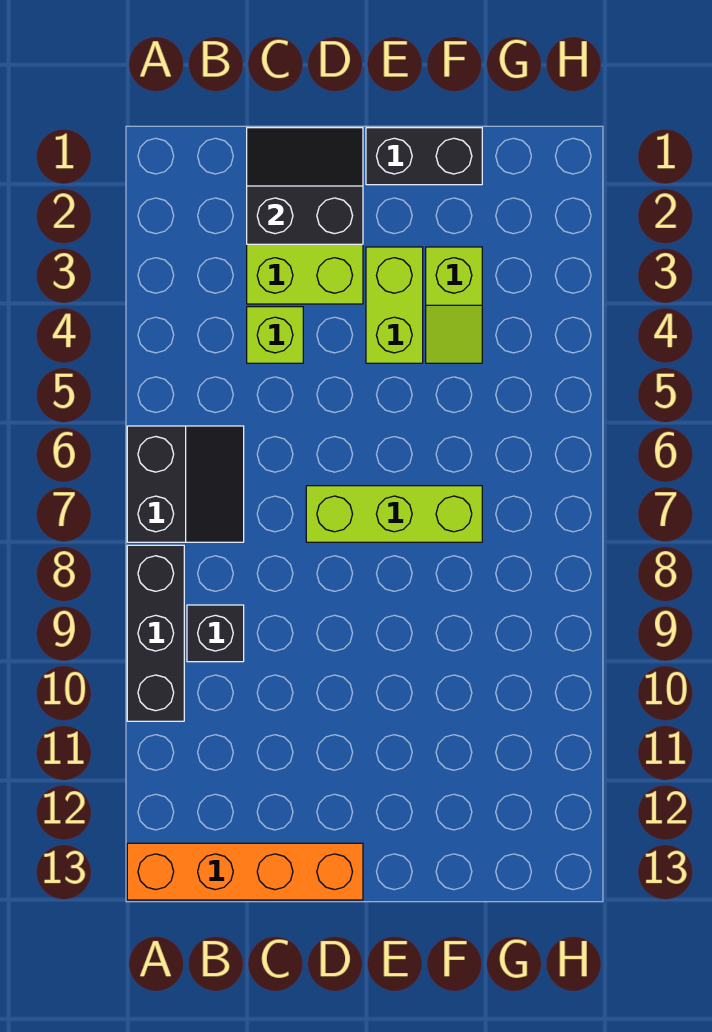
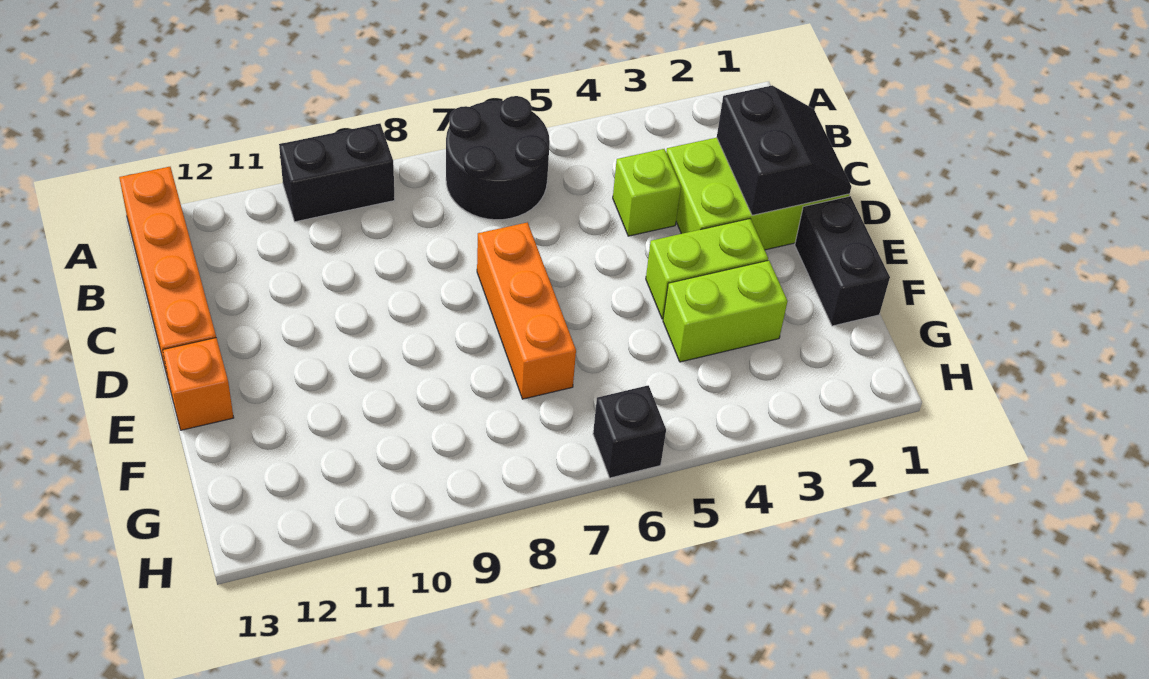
black 2x2 slope [127,426,244,542] -> black 2x2 round brick [446,96,550,220]
black 1x3 brick [127,545,184,721] -> black 1x2 brick [279,123,395,222]
black 1x1 brick [187,605,244,662] -> black 1x1 brick moved to [593,385,666,478]
lime 1x3 brick [306,486,482,542] -> orange 1x3 brick [477,222,576,399]
none -> orange 1x1 brick [163,338,234,430]
lime 1x2 slope [426,247,482,363] -> lime 1x2 brick [663,260,788,362]

